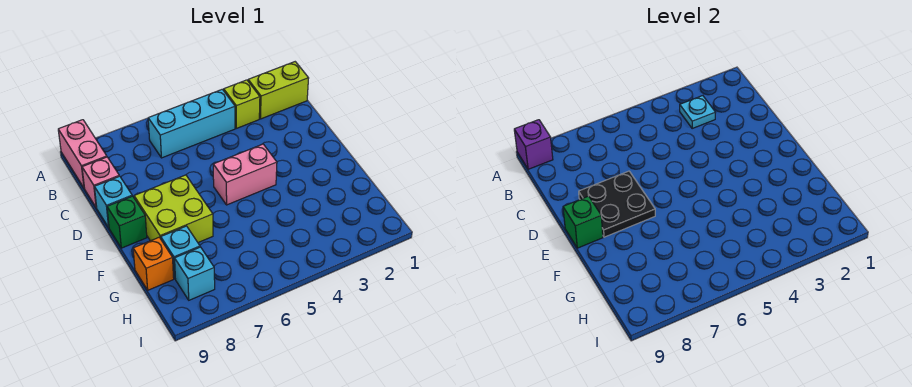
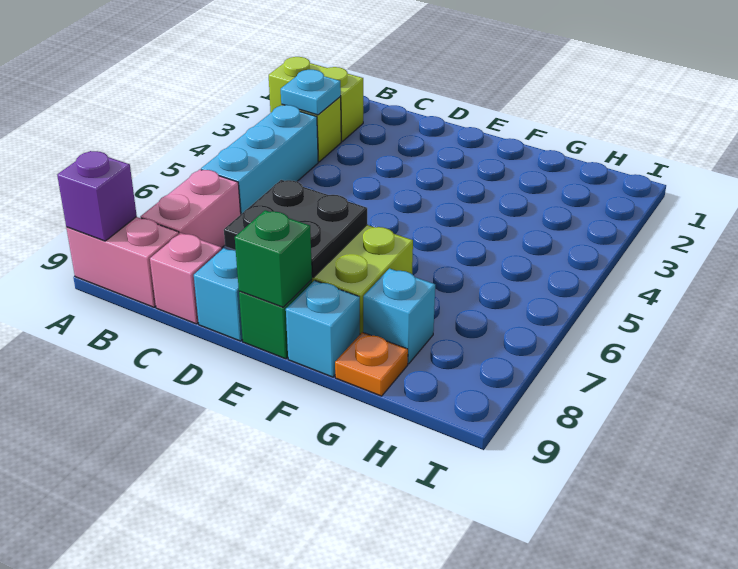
lime 1x2 brick [248,62,309,119] -> lime 1x2 brick turned to [269,57,363,141]
pink 1x2 brick [213,144,277,205] -> pink 1x2 brick moved to [140,170,241,248]
orange 1x1 brick [133,237,174,290] -> orange 1x1 plate [335,332,408,396]
cyan 1x1 brick [175,247,215,300] -> cyan 1x1 brick moved to [286,281,360,377]

